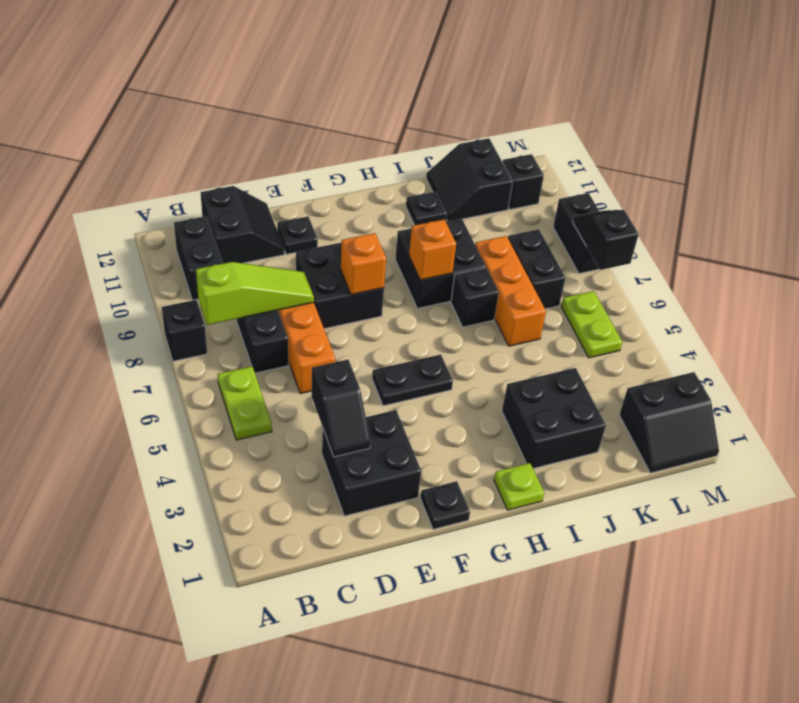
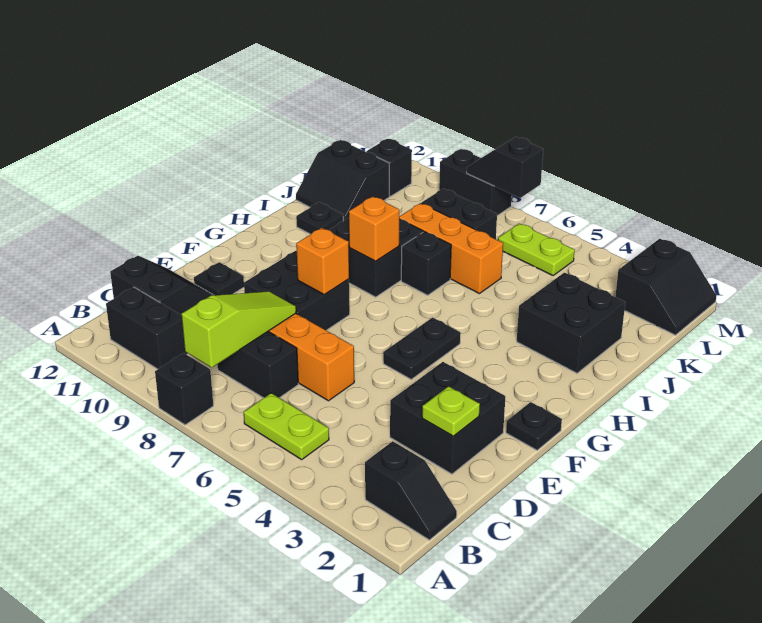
black 1x2 slope [312,360,371,457] -> black 1x2 slope moved to [365,441,457,540]
lime 1x1 plate [494,463,544,510] -> lime 1x1 plate moved to [422,386,480,436]

